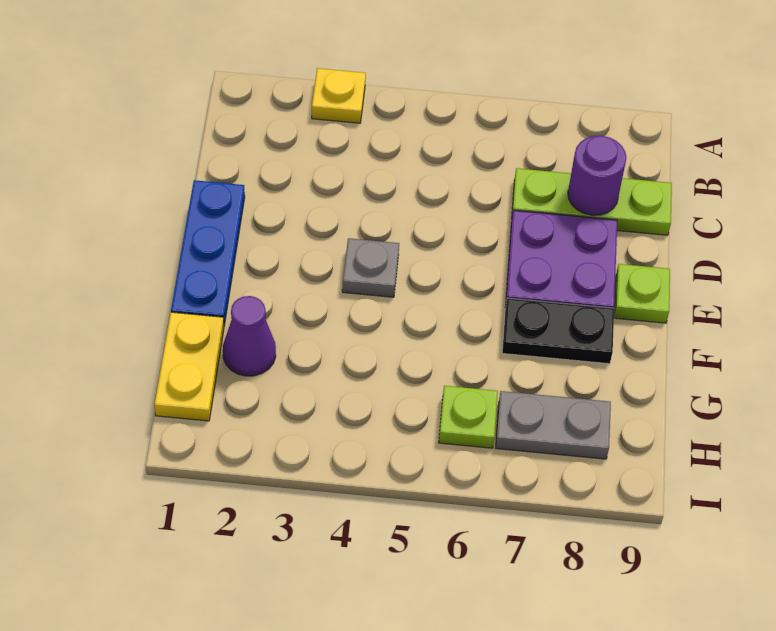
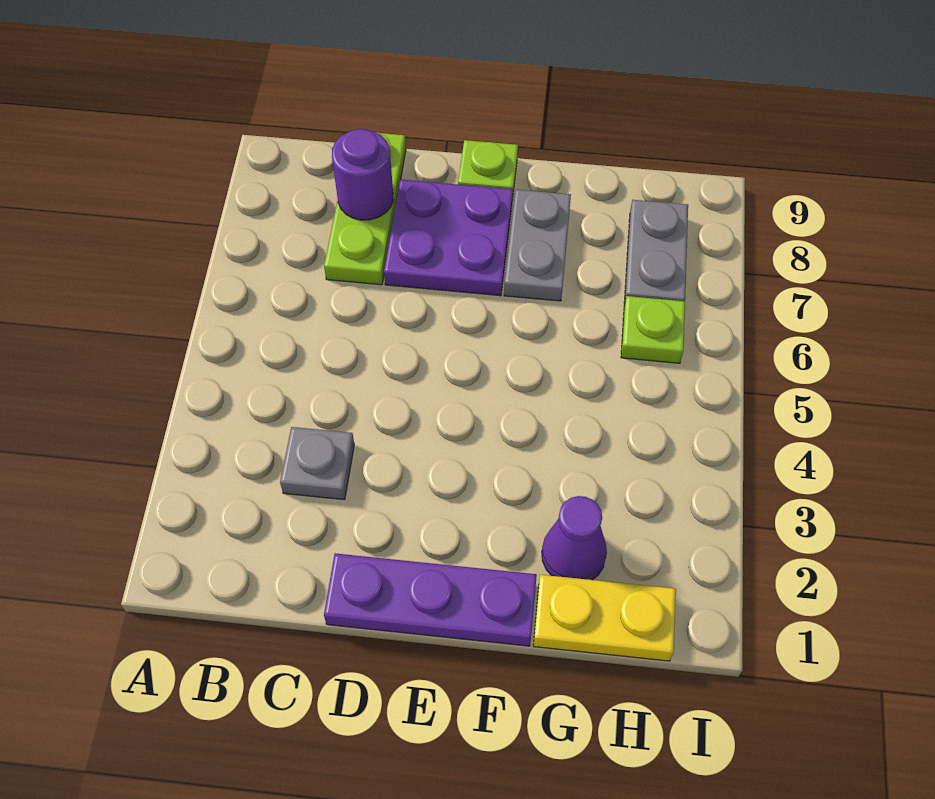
yellow 1x1 plate [312,68,366,123] -> none
blue 1x3 plate [171,180,245,325] -> purple 1x3 plate [324,553,537,646]
grey 1x1 plate [342,238,399,297] -> grey 1x1 plate moved to [280,427,354,500]
black 1x2 plate [502,298,614,364] -> grey 1x2 plate [504,190,571,301]

